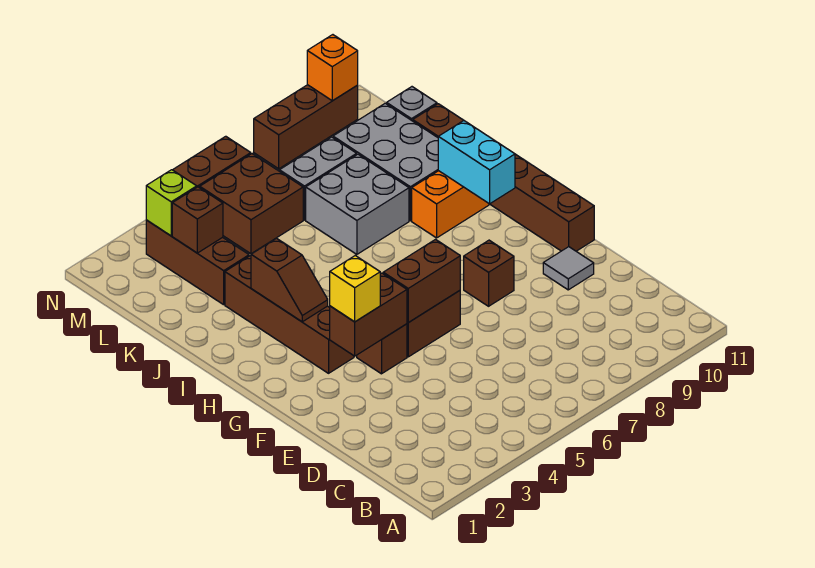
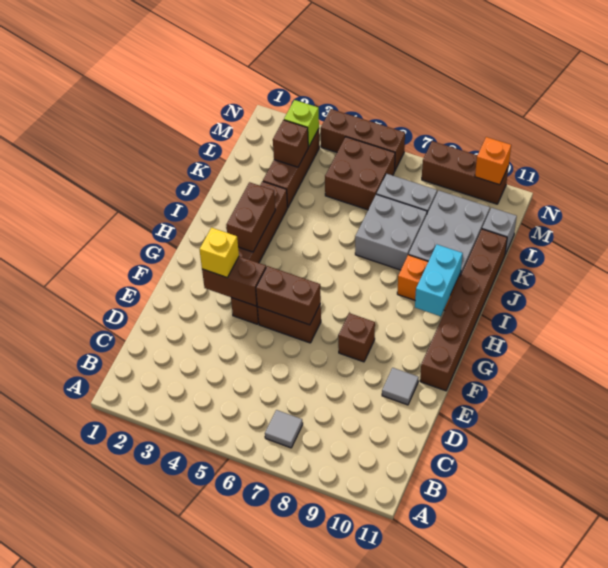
none -> grey 1x1 tile [265,410,303,448]
brown 1x2 slope [251,238,328,322] -> brown 1x2 brick [226,182,275,252]

